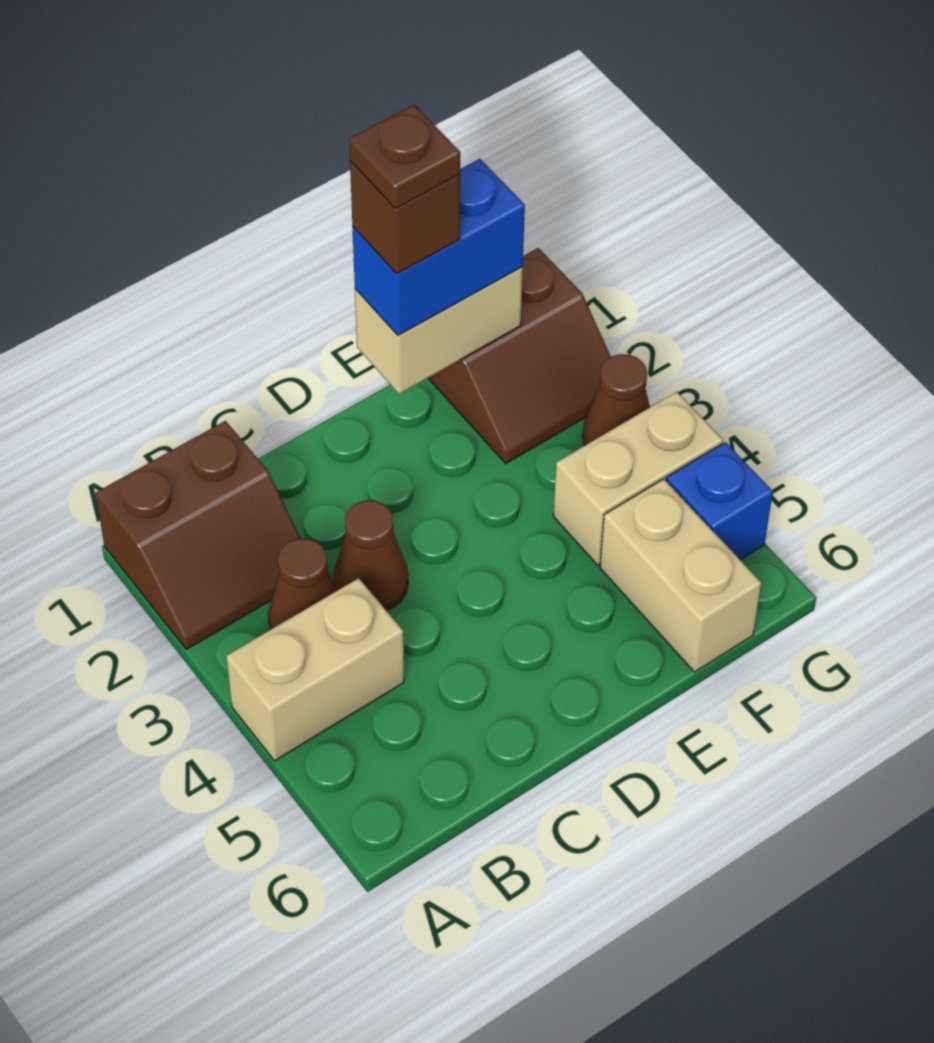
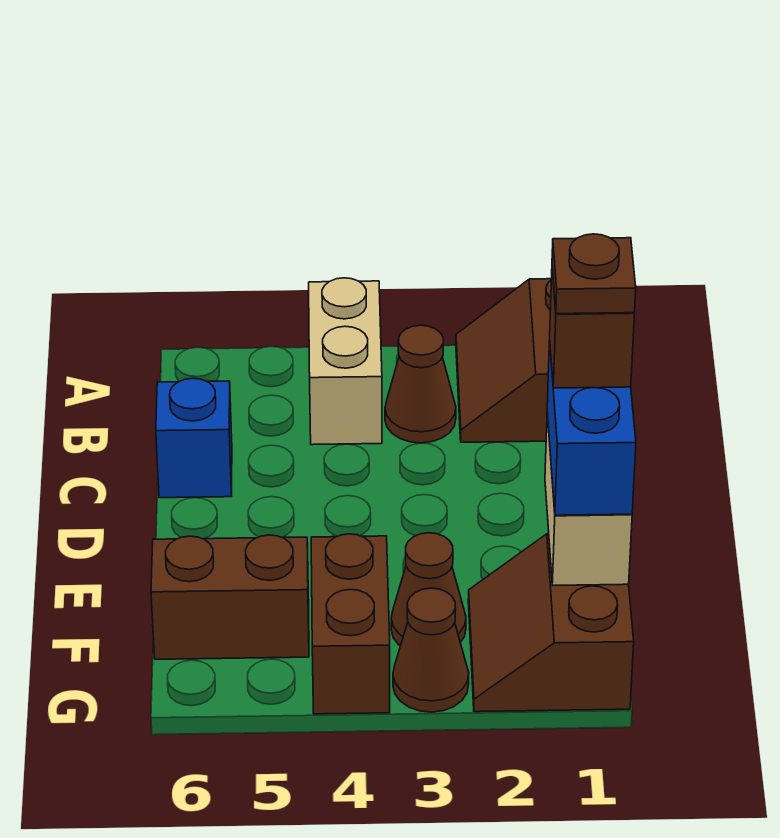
brown 1x1 cone [334,500,408,611] -> brown 1x1 cone moved to [391,533,466,646]
tan 1x2 brick [553,392,723,565] -> brown 1x2 brick [311,534,390,714]
tan 1x2 brick [600,479,761,672] -> brown 1x2 brick [151,535,309,659]
blue 1x1 brick [666,442,773,560] -> blue 1x1 brick moved to [156,378,232,498]

